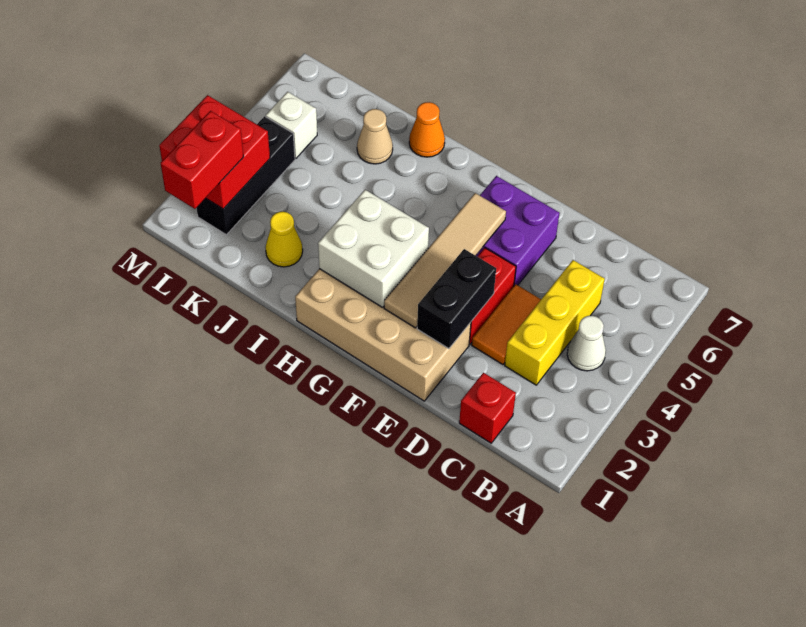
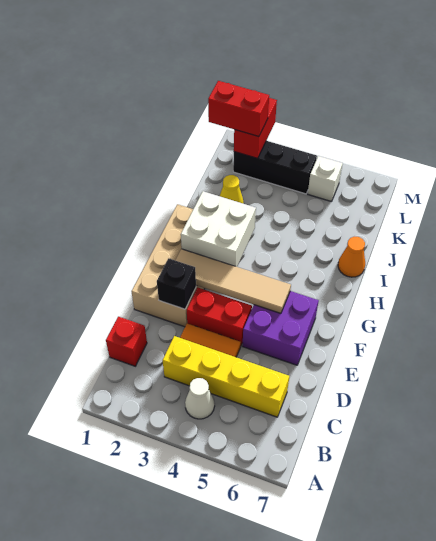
yellow 1x3 brick [505,260,605,385] -> yellow 1x4 brick [163,336,289,417]
black 1x2 brick [417,249,496,349] -> black 1x1 brick [157,258,196,309]
tan 1x1 cone [357,109,393,164] -> none
red 2x2 brick [159,95,270,209] -> red 1x2 brick [234,98,277,158]

